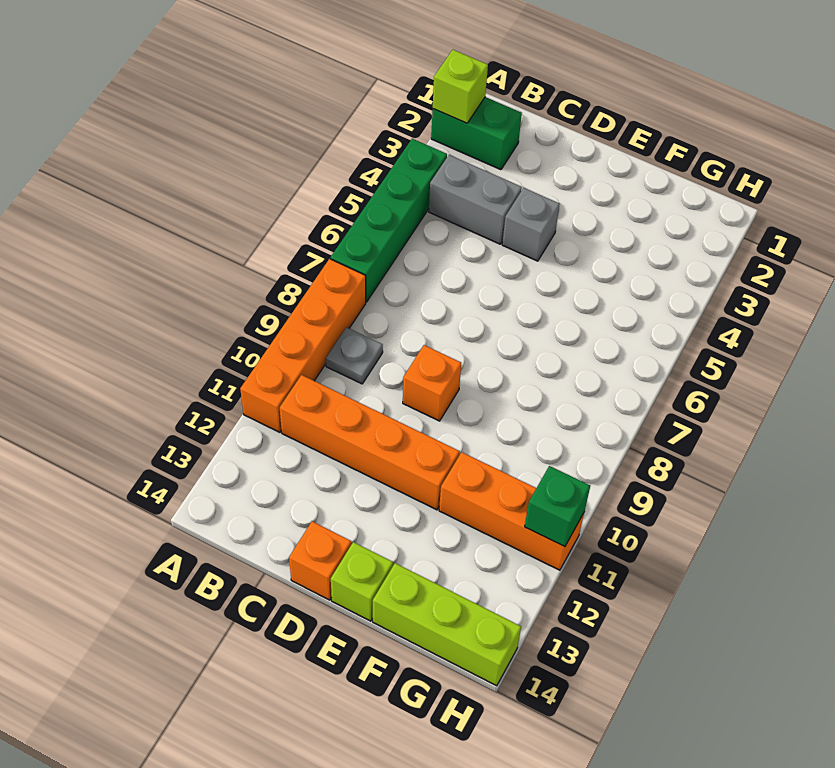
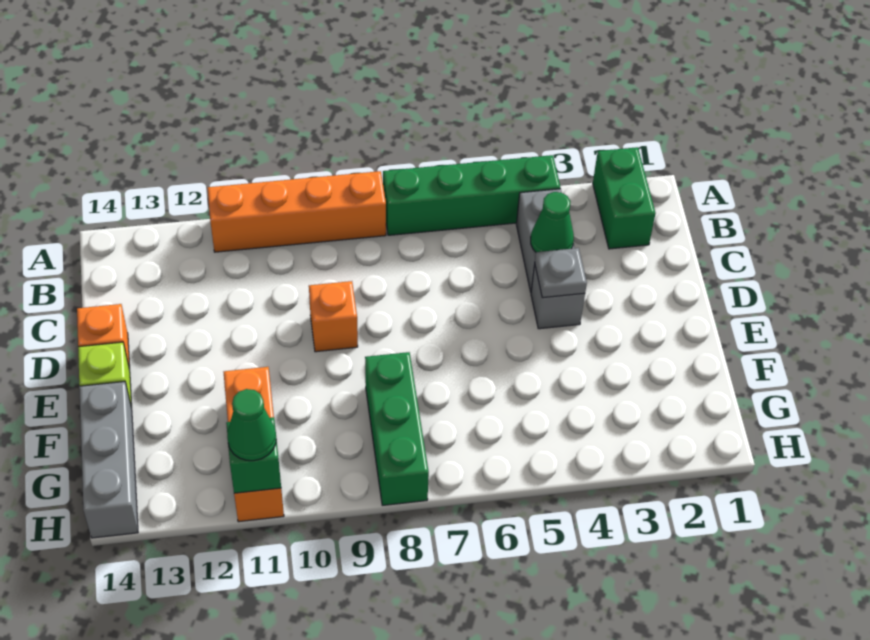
lime 1x1 brick [433,50,488,123] -> none
grey 1x1 plate [326,327,383,384] -> grey 1x1 plate moved to [535,248,587,298]
orange 1x4 brick [280,375,460,510] -> none
none -> green 1x1 cone [531,192,574,252]
none -> green 1x3 brick [365,352,429,505]
lime 1x3 brick [373,563,521,686] -> grey 1x3 brick [79,382,138,538]
none -> green 1x1 cone [227,389,276,461]

